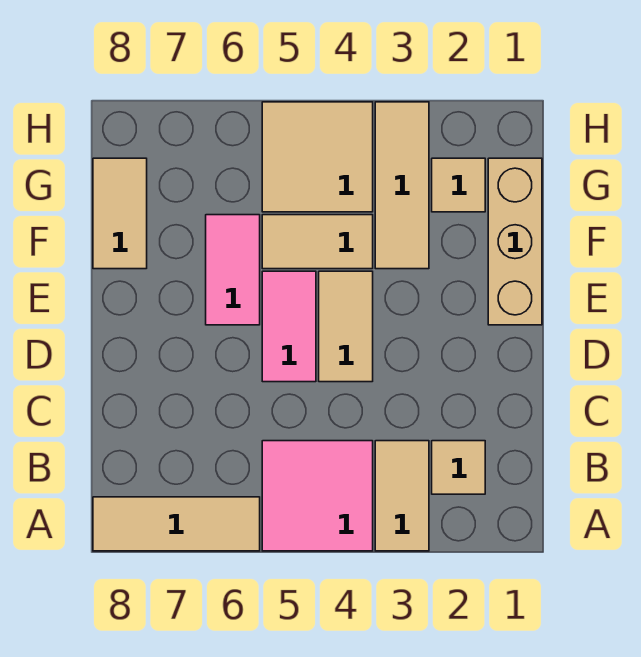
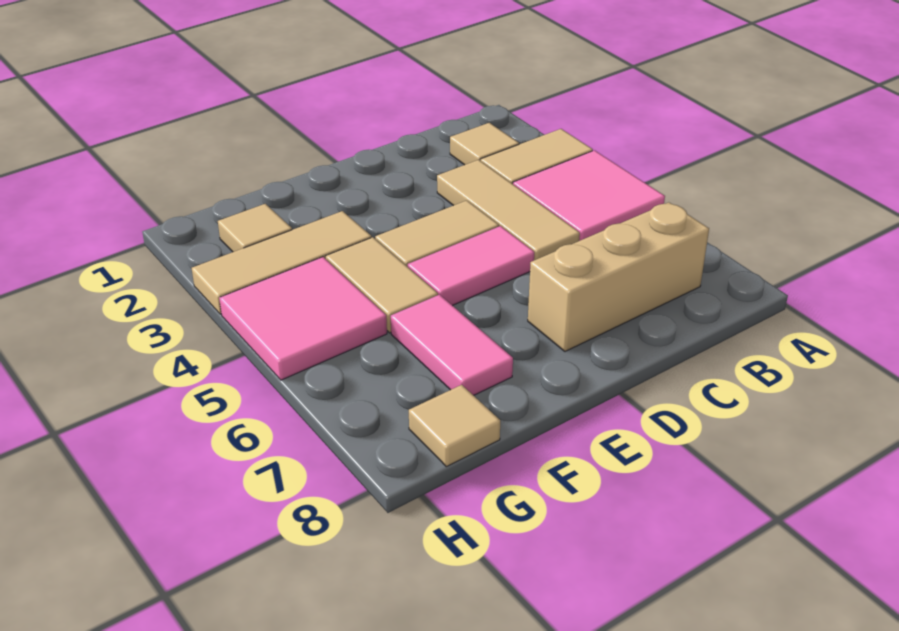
tan 1x3 tile [93,497,260,551] -> tan 1x3 tile moved to [437,160,580,260]
tan 1x3 brick [488,158,542,325] -> tan 1x3 brick moved to [528,202,709,351]
pink 1x2 tile [206,215,260,325] -> pink 1x2 tile turned to [391,295,513,395]
tan 1x2 tile [93,158,147,269] -> tan 1x1 tile [409,385,500,467]
tan 2x2 tile [262,102,373,212] -> pink 2x2 tile [219,257,387,380]

